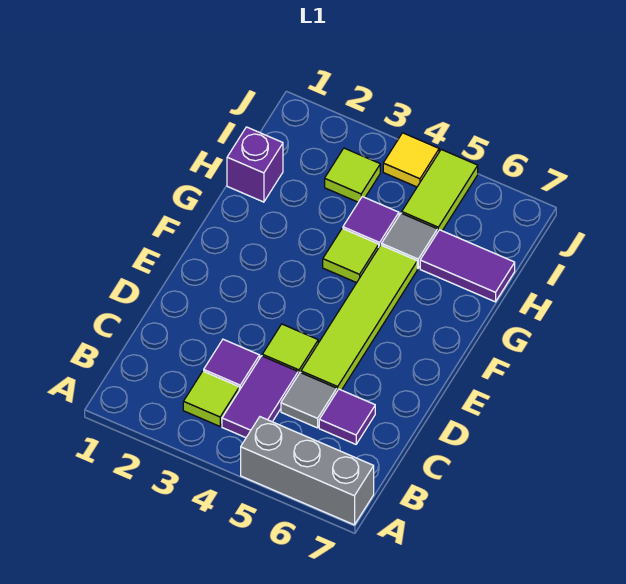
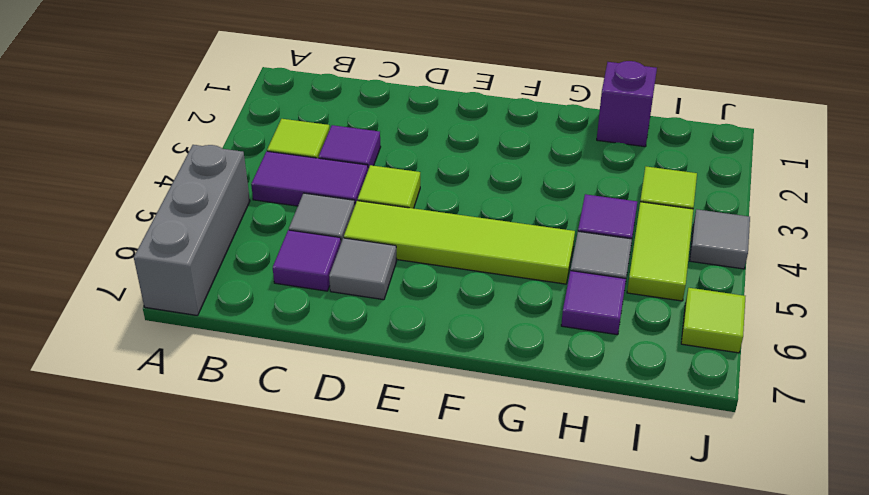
none -> grey 1x1 tile [329,238,397,300]
lime 1x1 tile [323,229,379,283] -> lime 1x1 tile moved to [681,288,746,353]
purple 1x2 tile [420,230,515,302] -> purple 1x1 tile [561,271,626,335]
lime 1x2 tile [402,150,478,231] -> lime 1x2 tile turned to [627,202,693,301]
yellow 1x1 tile [383,133,439,187] -> grey 1x1 tile [690,209,750,269]

